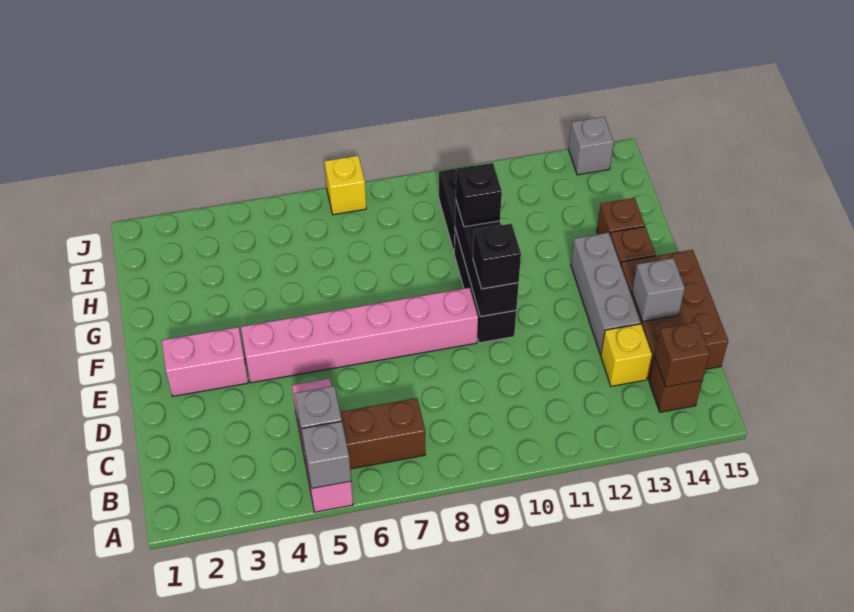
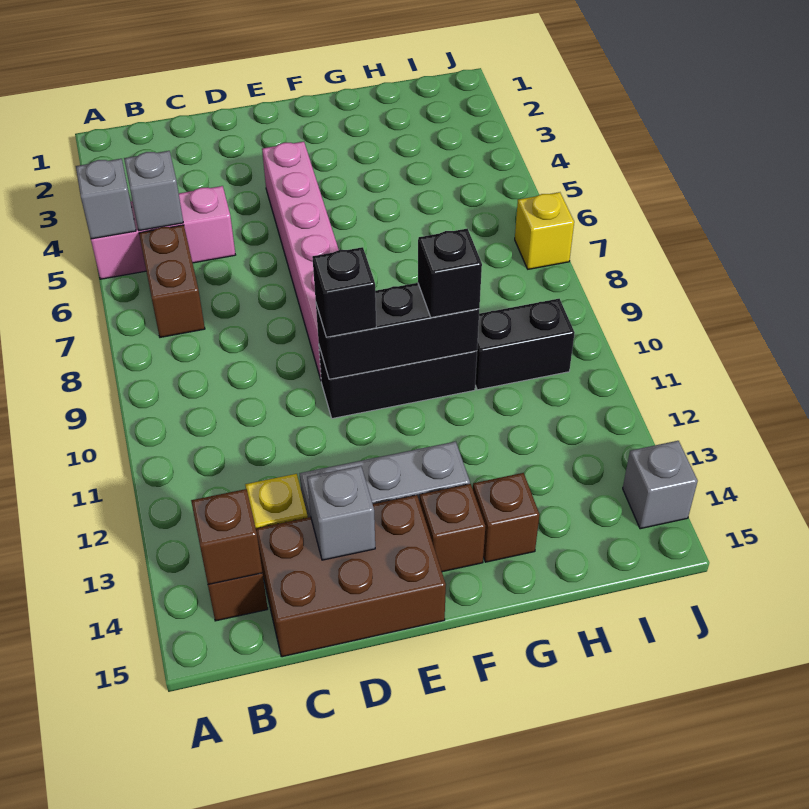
pink 1x2 brick [162,327,248,396] -> none

